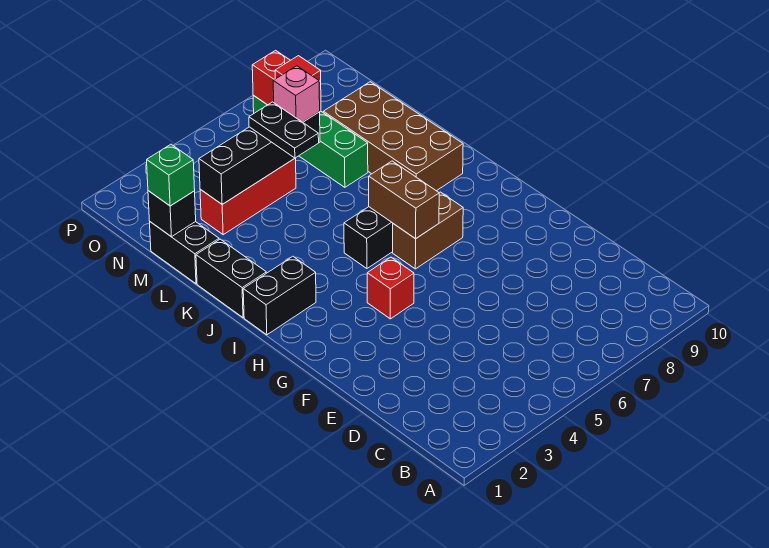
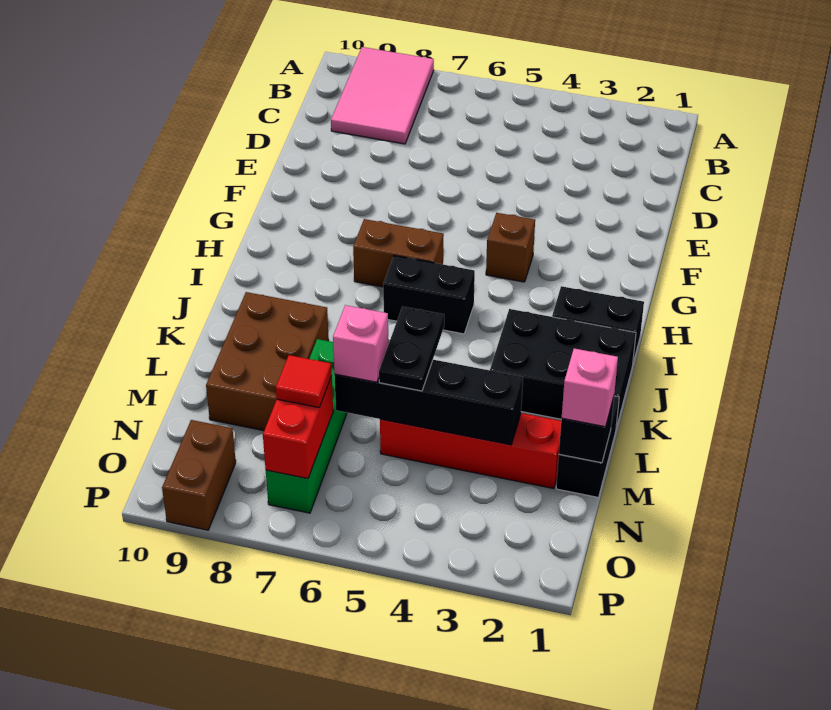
none -> pink 2x3 tile [331,47,434,144]
red 1x1 brick [367,257,414,319] -> brown 1x1 brick [486,213,535,282]
brown 1x2 brick [369,161,439,239] -> brown 1x2 brick moved to [162,420,236,530]
black 1x2 brick [196,239,266,318] -> black 2x3 brick [490,309,636,428]
brown 2x4 brick [323,82,463,191] -> brown 2x3 brick [206,292,329,431]
green 1x1 brick [147,144,195,206] -> pink 1x1 brick [562,348,618,427]
red 1x3 brick [200,158,296,235] -> red 1x4 brick [380,413,561,489]

